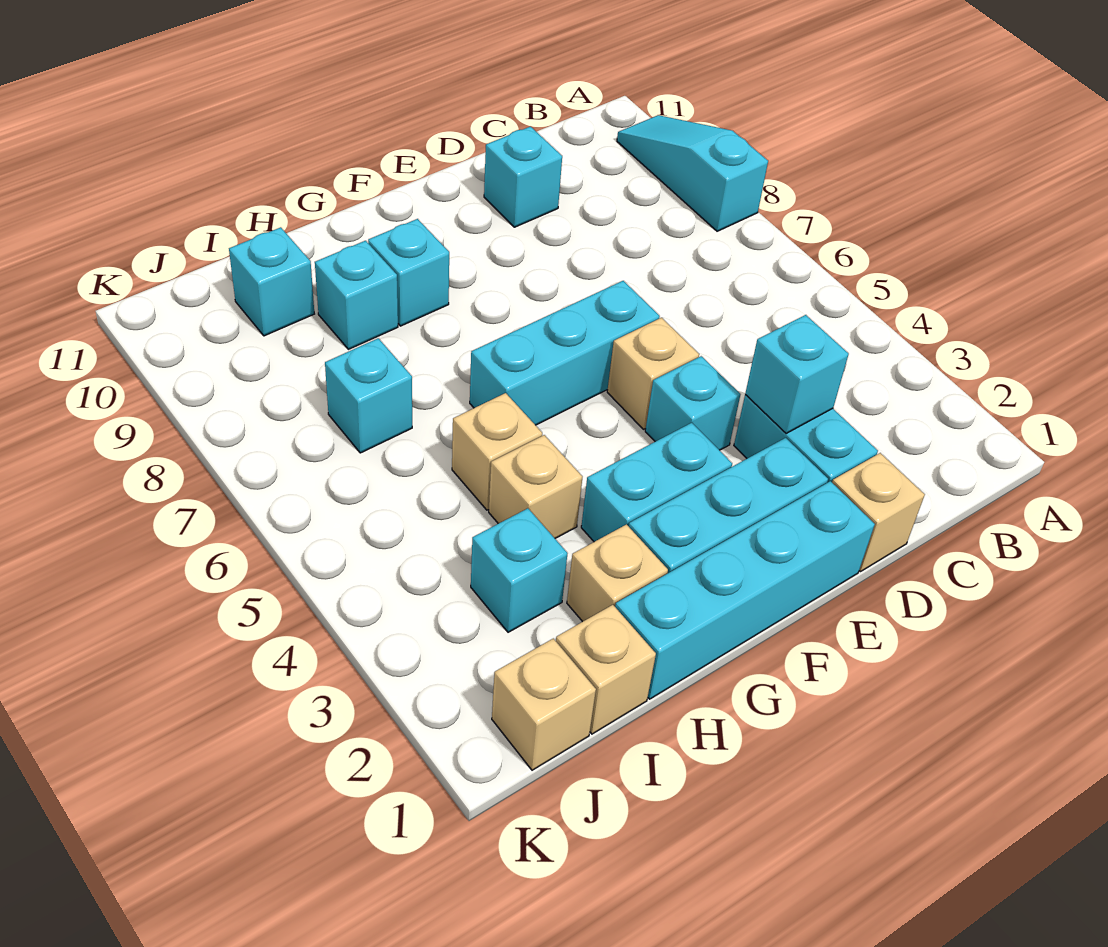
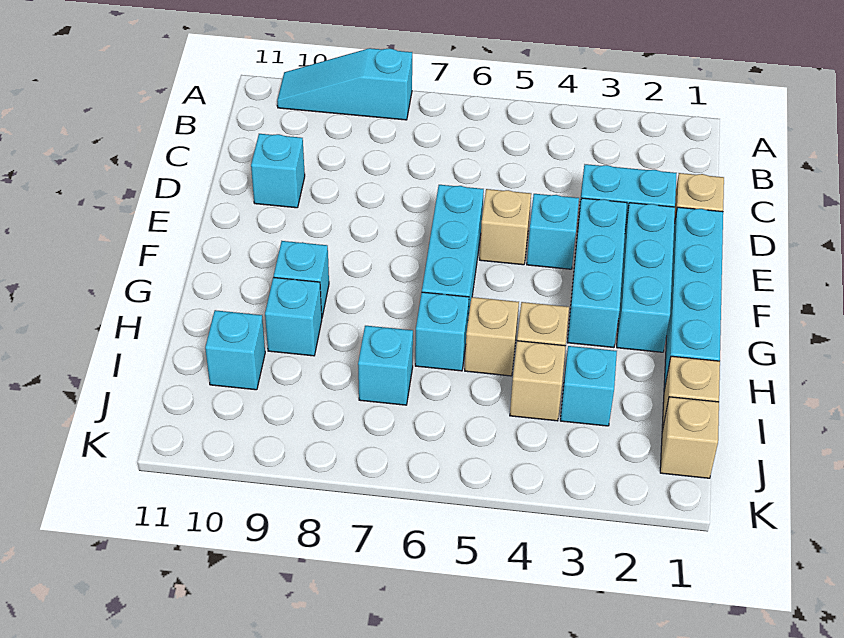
cyan 1x1 brick [745,315,849,433] -> cyan 1x1 brick moved to [415,292,469,371]
cyan 1x2 brick [581,423,732,542] -> cyan 1x3 brick [567,198,627,347]
tan 1x1 brick [567,524,668,622] -> tan 1x1 brick moved to [510,341,566,421]

